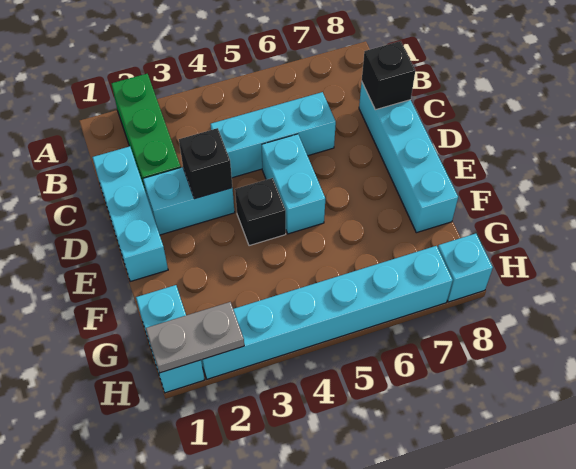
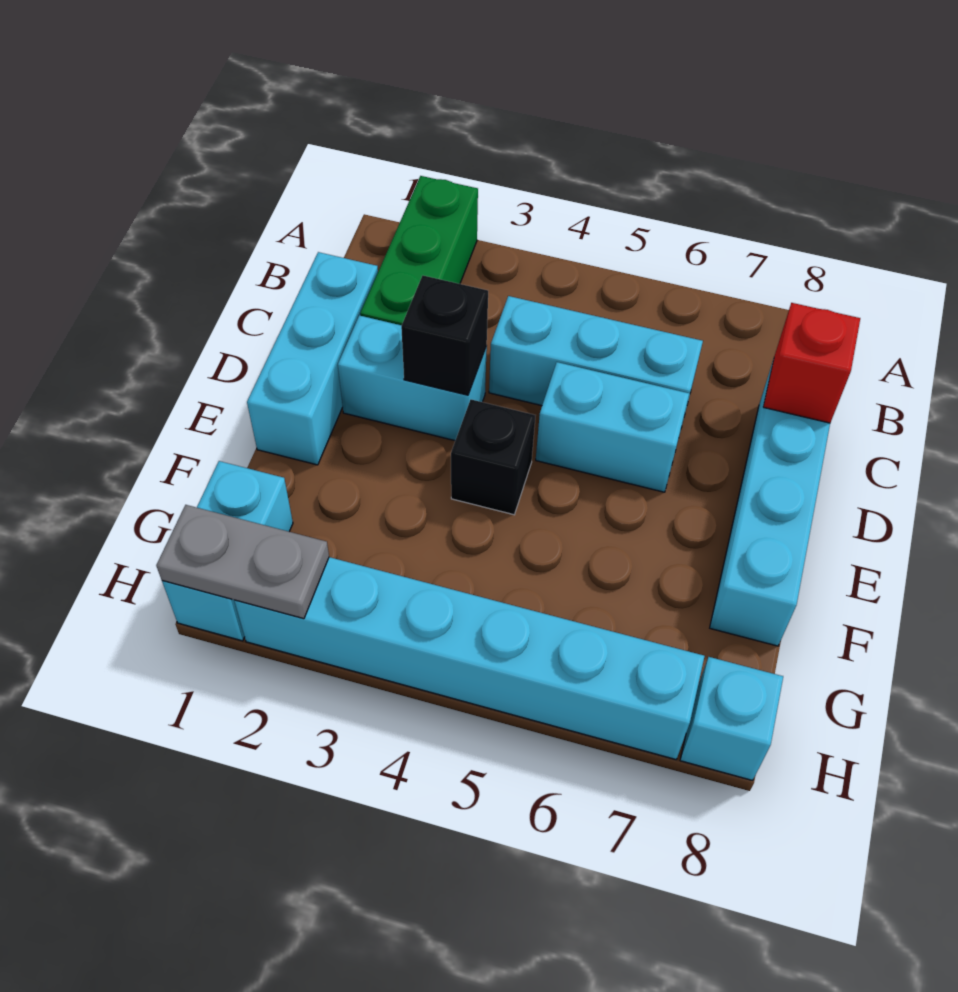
black 1x1 brick [362,41,415,110] -> red 1x1 brick [763,303,860,423]
cyan 1x2 brick [262,134,325,234] -> cyan 1x2 brick turned to [536,362,689,492]

